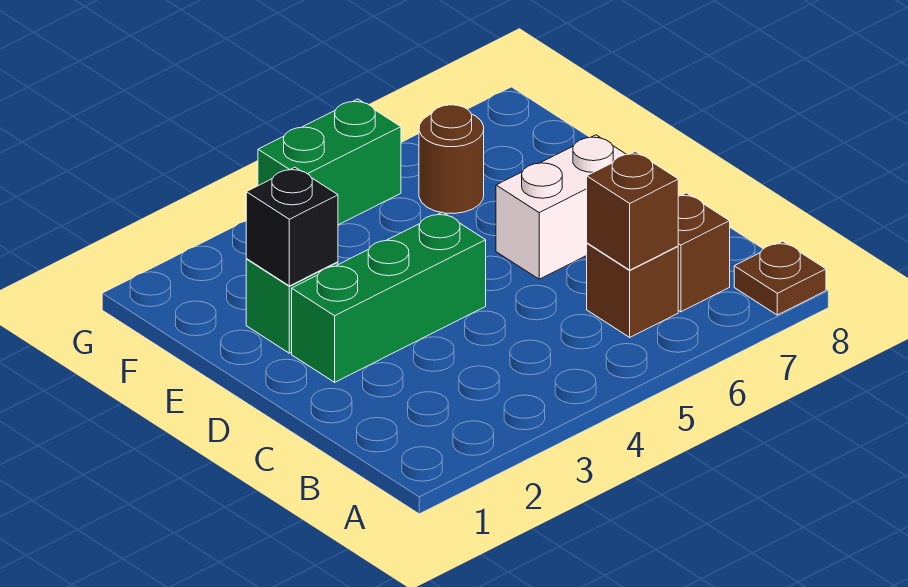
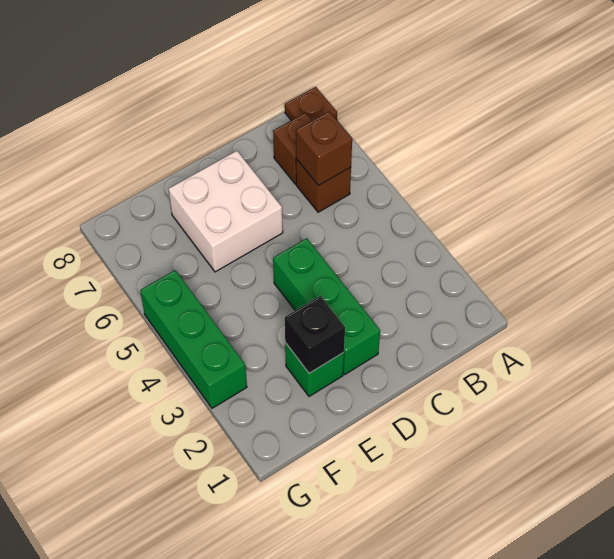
white 1x2 brick [496,135,627,279] -> white 2x2 brick [168,151,283,272]
brown 1x1 round brick [419,105,484,214] -> none
green 1x2 brick [258,99,401,225] -> green 1x3 brick [140,270,247,408]

